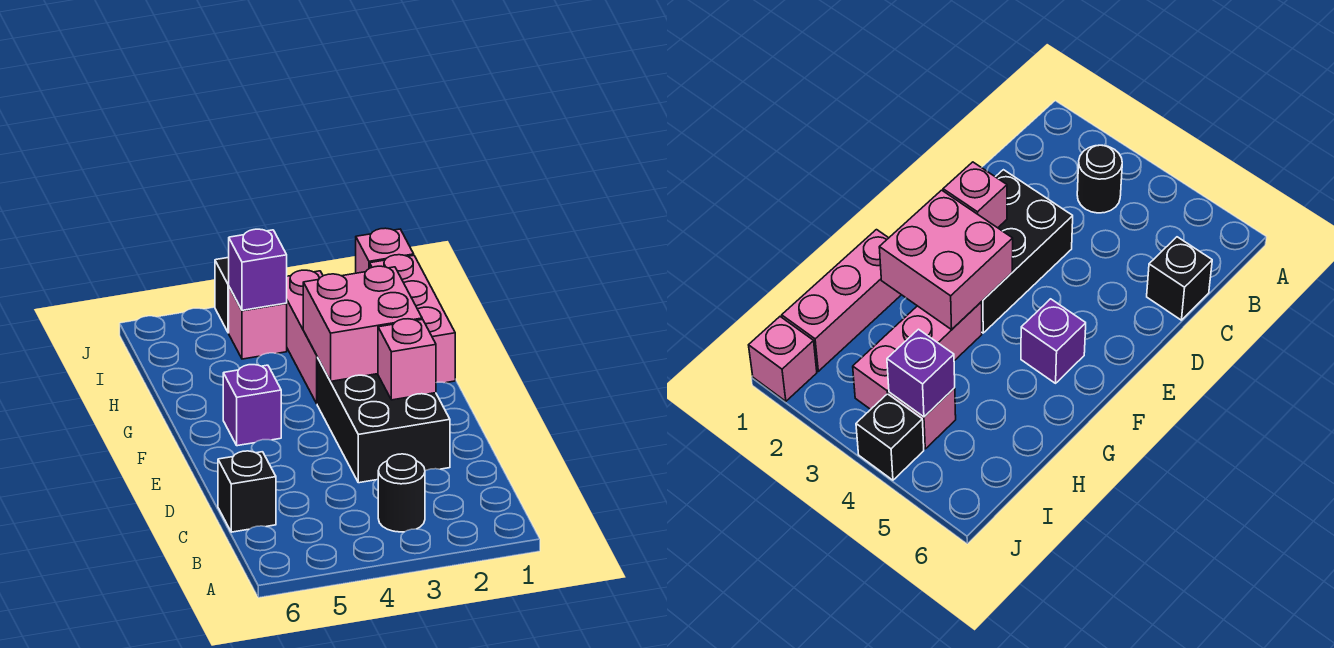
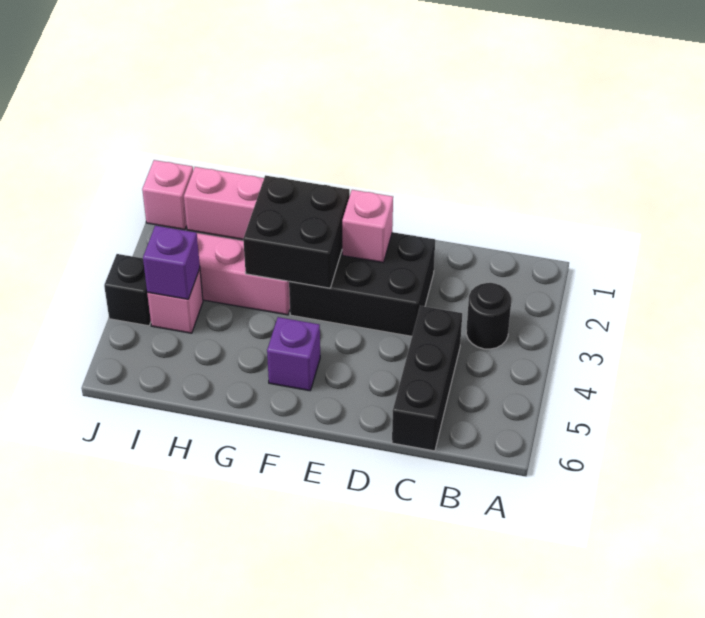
black 1x1 brick [218,451,276,532] -> black 1x3 brick [392,306,462,451]
pink 2x2 brick [303,266,422,381] -> black 2x2 brick [243,175,350,288]

